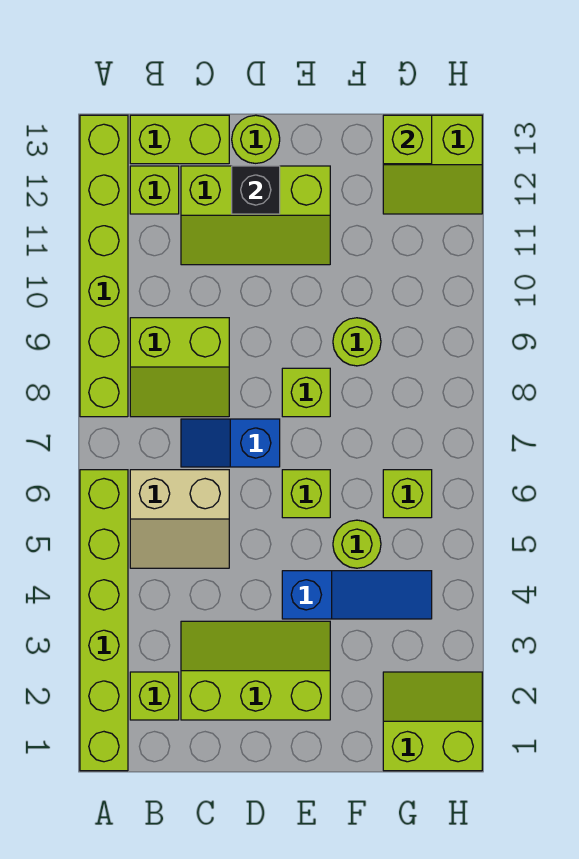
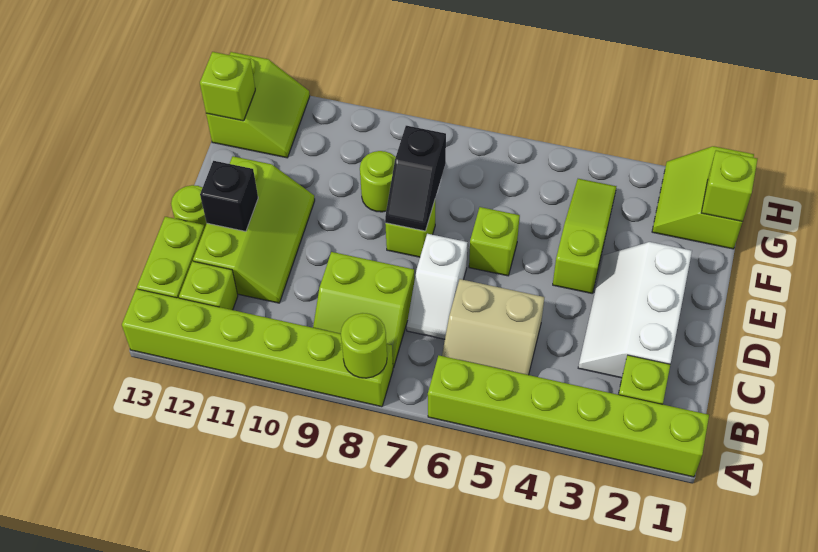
tan 2x2 slope [130,470,229,568] -> tan 2x2 slope turned to [442,279,544,375]
lime 2x2 slope [130,318,229,417] -> lime 2x2 slope turned to [313,252,415,368]
lime 2x3 slope [181,621,330,720] -> white 2x3 slope [578,242,692,378]
blue 1x2 slope [181,419,280,467] -> white 1x2 slope [407,234,468,339]
blue 1x3 slope [282,571,432,619] -> lime 1x3 slope [553,179,617,294]
none -> black 1x2 slope [385,126,446,231]
lime 1x1 round brick [333,520,381,568] -> lime 1x1 round brick moved to [341,313,387,378]
lime 1x1 brick [383,470,432,518] -> lime 1x1 brick moved to [701,150,757,221]

